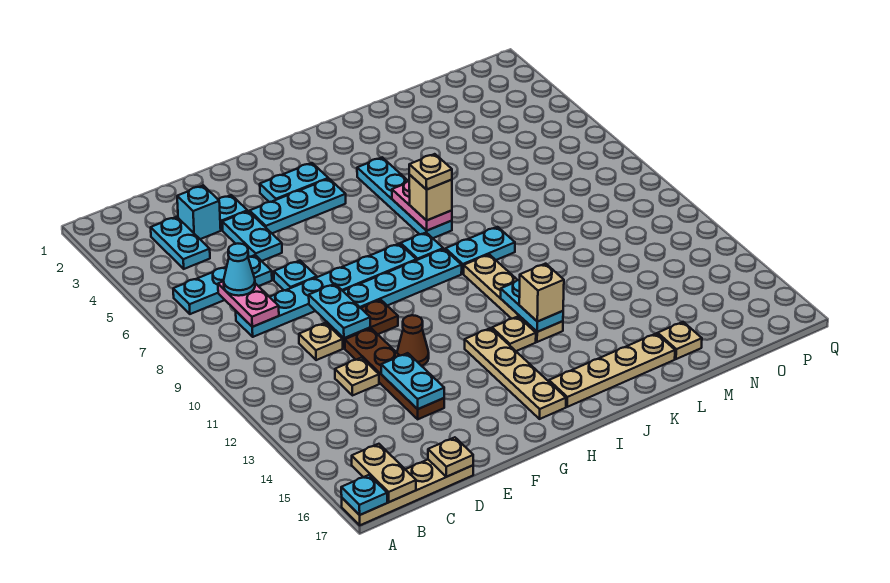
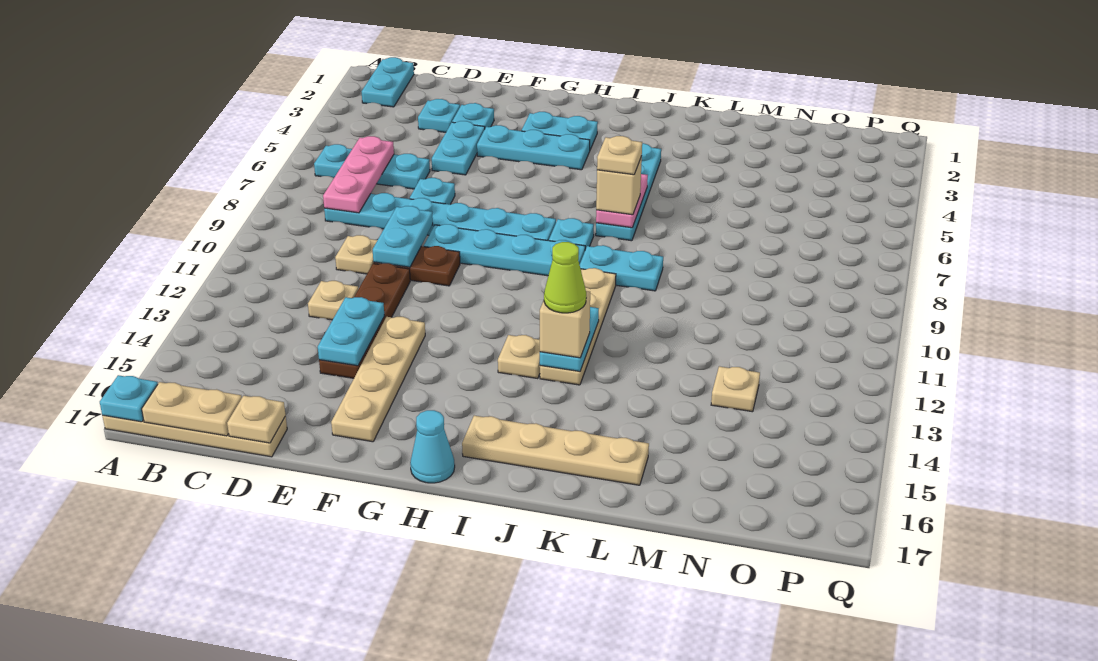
tan 1x2 plate [352,444,416,502] -> tan 1x2 plate turned to [142,382,242,436]
cyan 1x2 plate [151,217,210,269] -> cyan 1x2 plate moved to [362,57,414,107]
pink 1x2 plate [218,281,279,327] -> pink 1x3 plate [323,136,394,213]
cyan 1x1 cone [224,244,255,296] -> cyan 1x1 cone moved to [410,410,455,483]
cyan 1x1 brick [177,185,221,239] -> cyan 1x1 plate [418,99,460,132]
brown 1x1 cone [397,315,429,366] -> none
tan 1x4 plate [465,328,566,419] -> tan 1x4 plate moved to [331,317,425,442]
none -> lime 1x1 cone [544,242,586,313]
tan 1x1 plate [658,322,702,359] -> tan 1x1 plate moved to [711,366,760,412]

